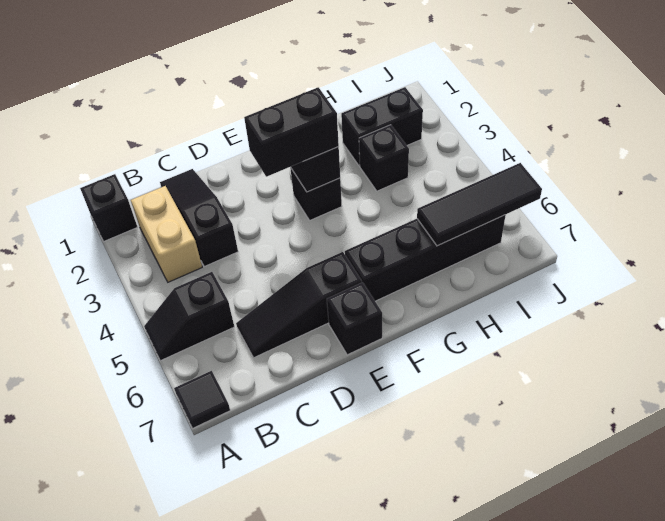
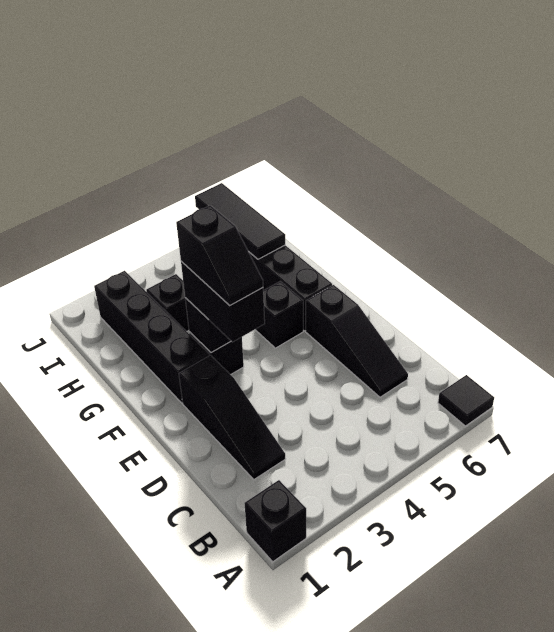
black 1x2 slope [144,272,234,361] -> black 1x2 slope moved to [176,205,263,306]
tan 1x2 brick [131,186,202,282] -> none
black 1x3 slope [160,169,238,267] -> black 1x3 slope turned to [179,355,285,480]
black 1x1 brick [327,282,382,355] -> black 1x1 brick moved to [255,281,303,348]
black 1x2 brick [341,87,423,166] -> black 1x4 brick [94,271,210,403]

